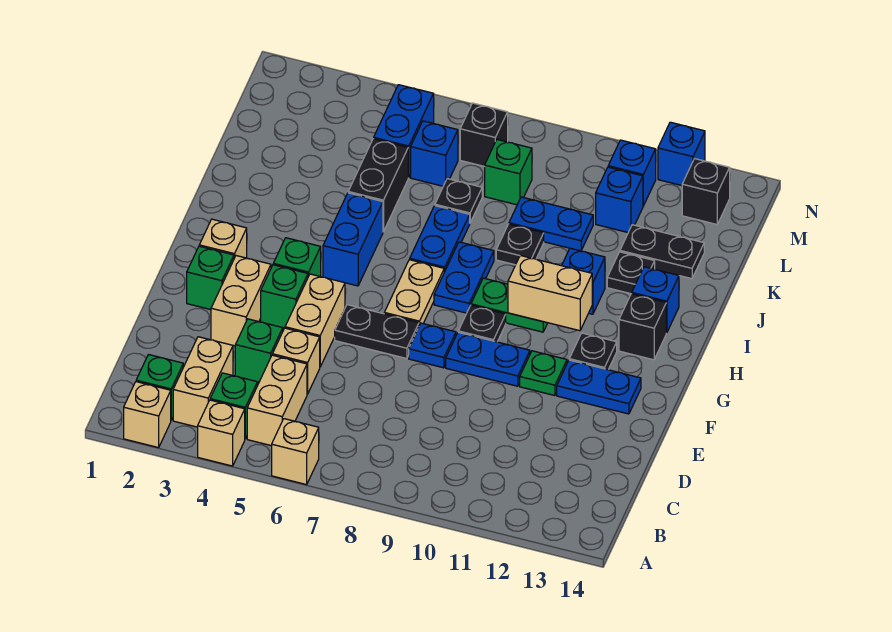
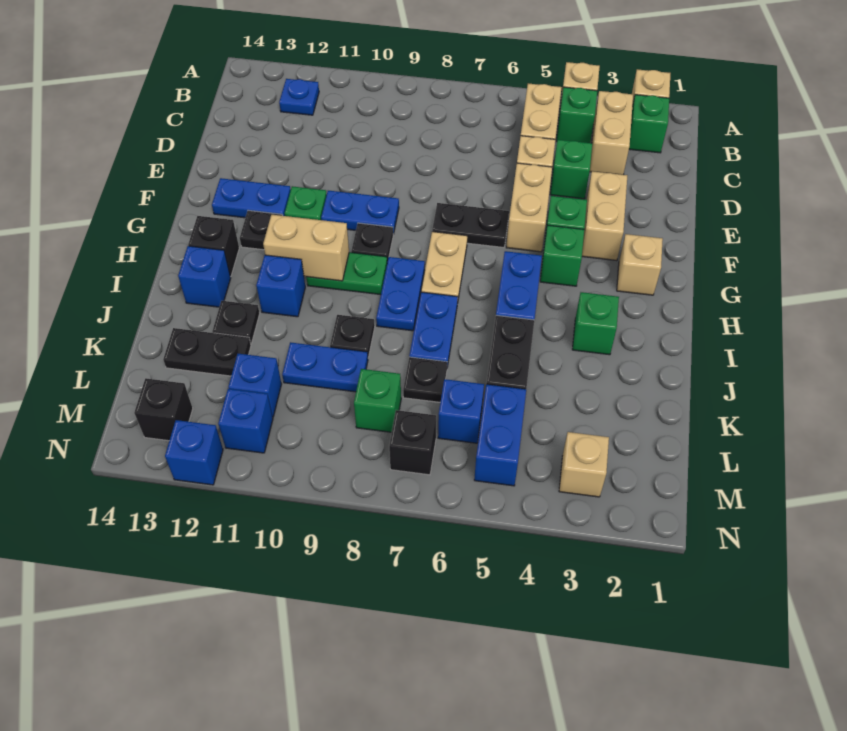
tan 1x1 brick [272,419,319,485] -> tan 1x1 brick moved to [559,432,609,497]
green 1x1 brick [187,246,234,310] -> green 1x1 brick moved to [572,292,619,355]
blue 1x1 plate [409,323,456,368] -> blue 1x1 plate moved to [279,79,319,115]

